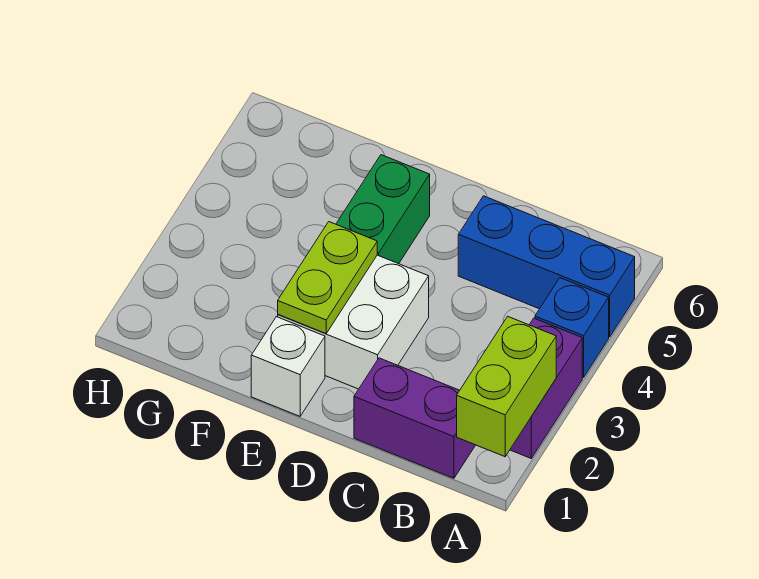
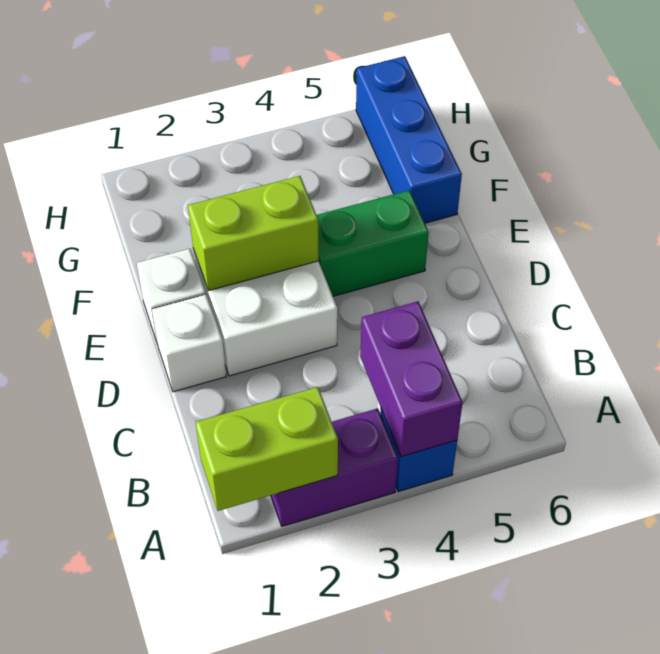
blue 1x3 brick [458,196,635,337] -> blue 1x3 brick moved to [356,56,462,223]
purple 1x2 brick [354,358,475,478] -> purple 1x2 brick moved to [360,301,463,457]
none -> white 1x1 brick [152,294,226,392]
lime 1x2 plate [278,222,377,333] -> lime 1x2 brick [188,176,319,291]

